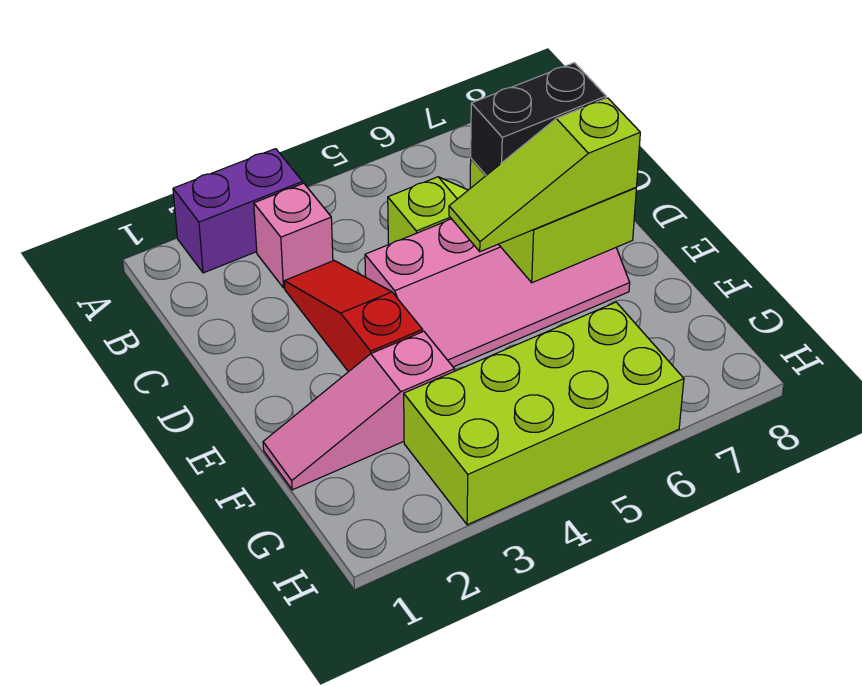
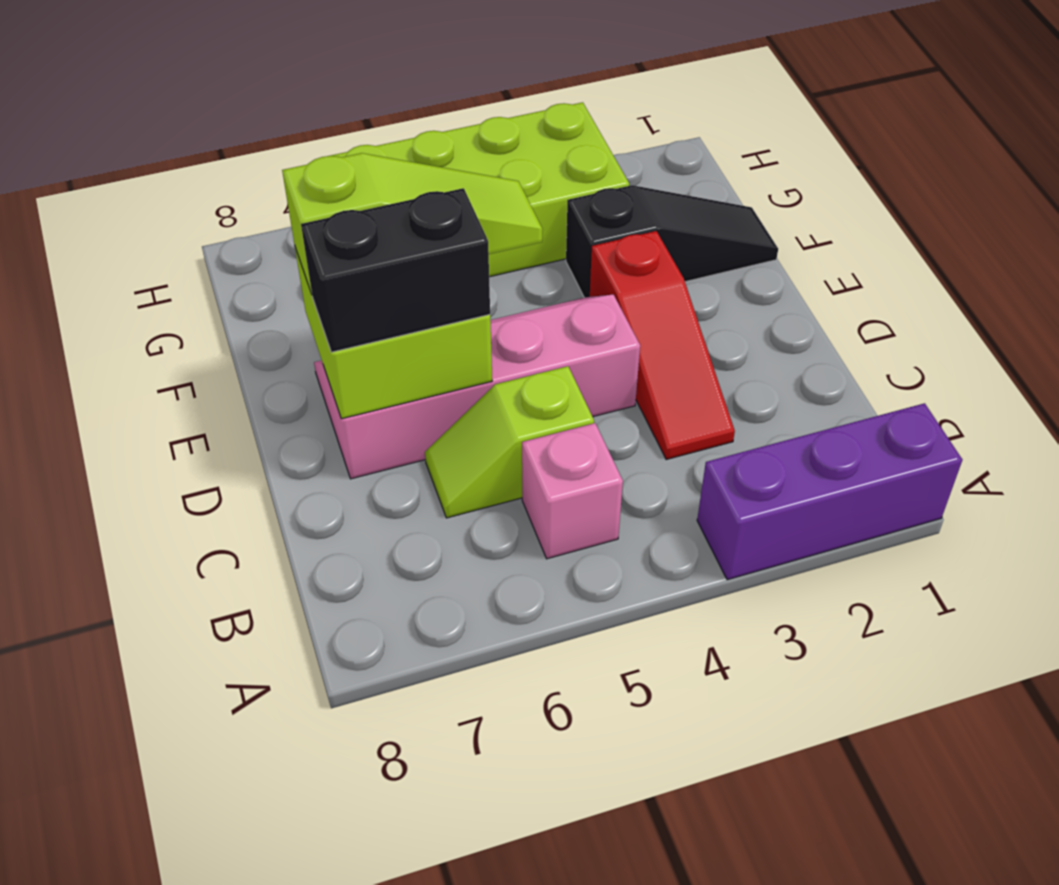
purple 1x2 brick [173,149,303,273] -> purple 1x3 brick [697,403,962,580]
pink 1x1 brick [254,183,333,288] -> pink 1x1 brick moved to [522,423,623,559]
pink 1x3 slope [263,331,455,490] -> black 1x3 slope [566,185,778,298]

